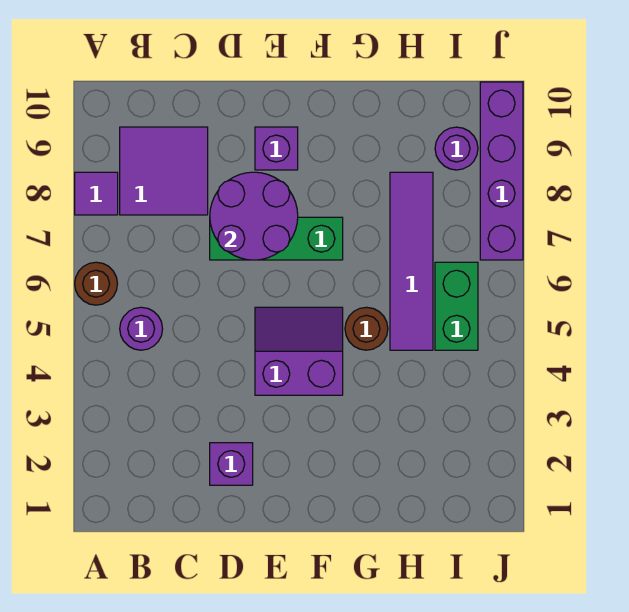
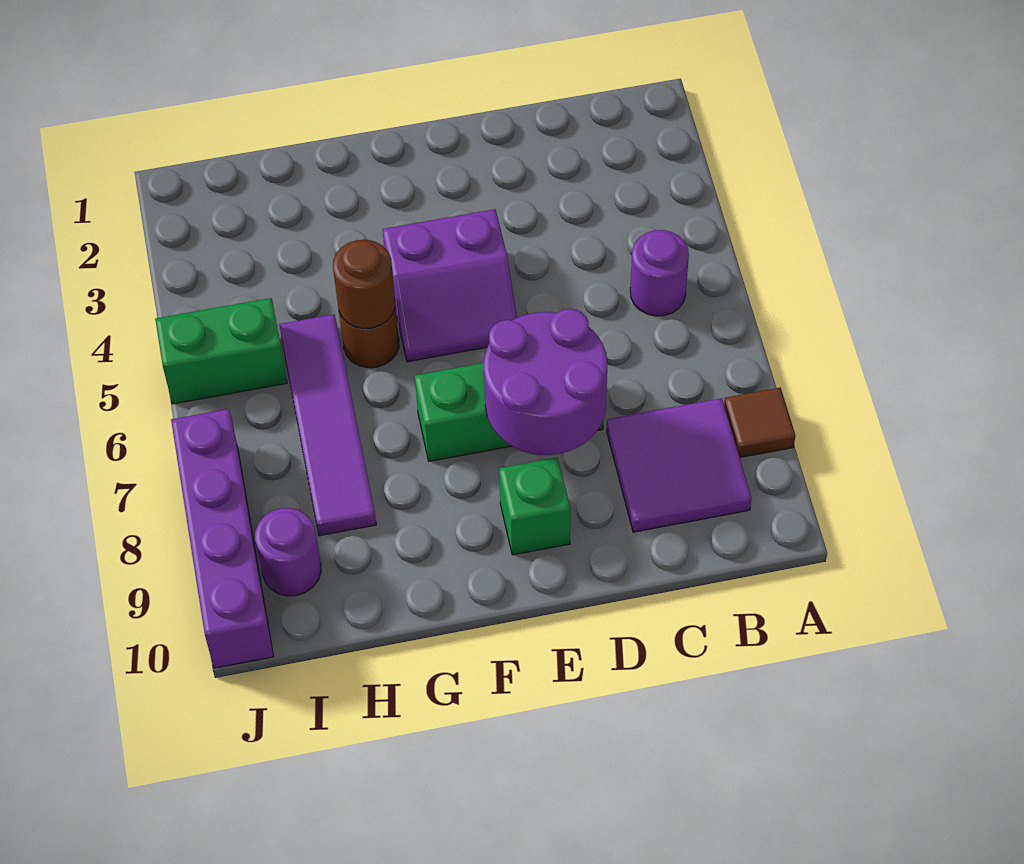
brown 1x1 round brick [75,262,117,305] -> brown 1x1 round brick moved to [333,240,395,329]
purple 1x1 tile [75,172,118,215] -> brown 1x1 tile [724,388,795,457]
purple 1x1 brick [210,443,253,485] -> none
purple 1x1 brick [255,127,298,170] -> green 1x1 brick [499,457,570,555]
green 1x2 brick [435,262,478,350] -> green 1x2 brick turned to [155,298,287,404]

